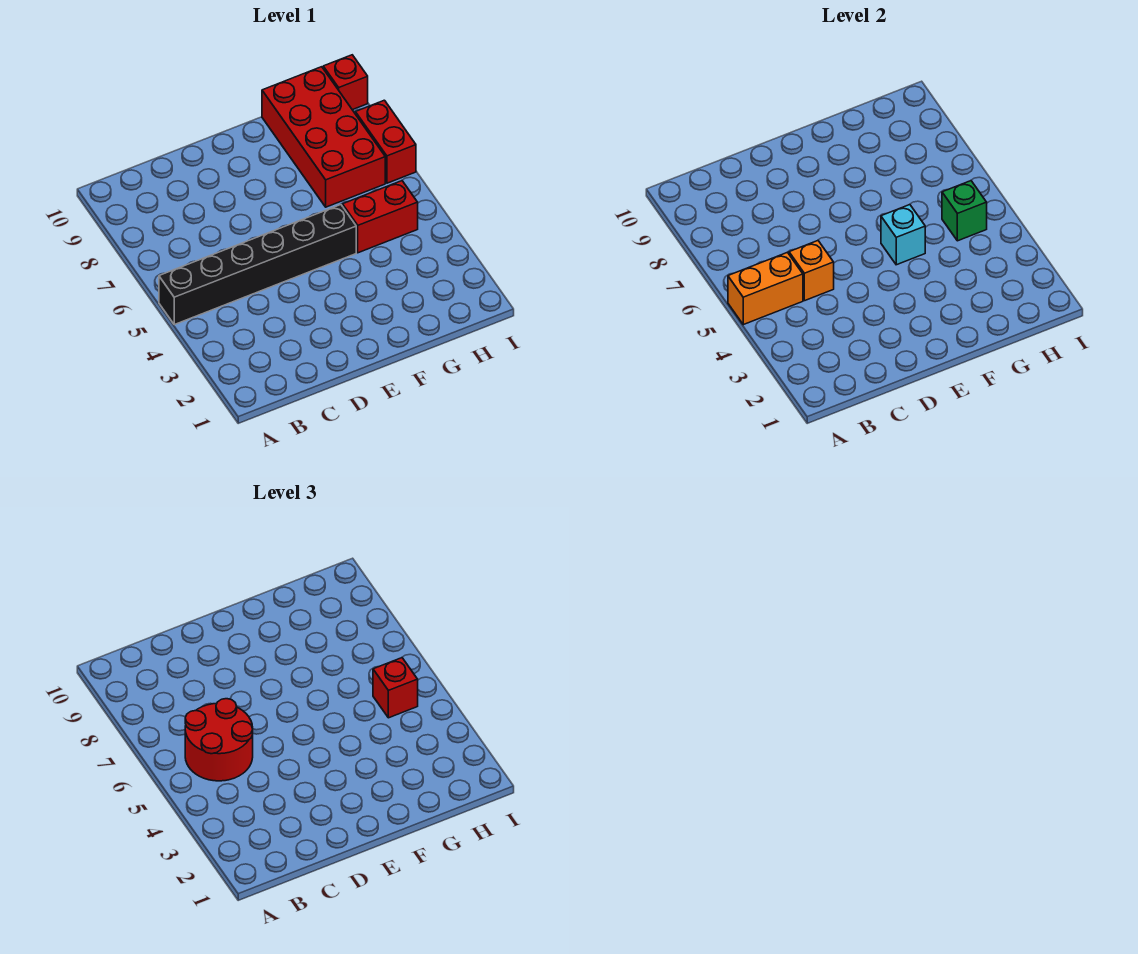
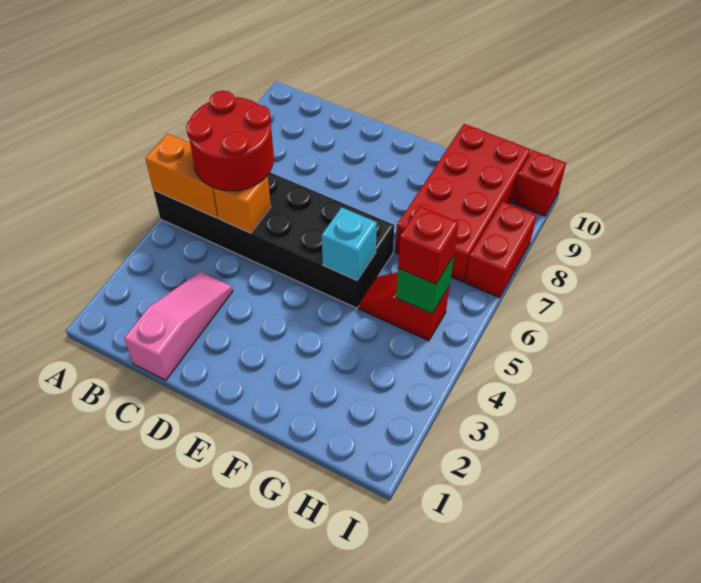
black 1x6 brick [159,205,356,325] -> black 2x6 brick [153,172,394,308]
none -> pink 1x3 slope [124,272,233,380]
red 1x2 brick [342,181,418,253] -> red 1x2 slope [359,272,450,341]

